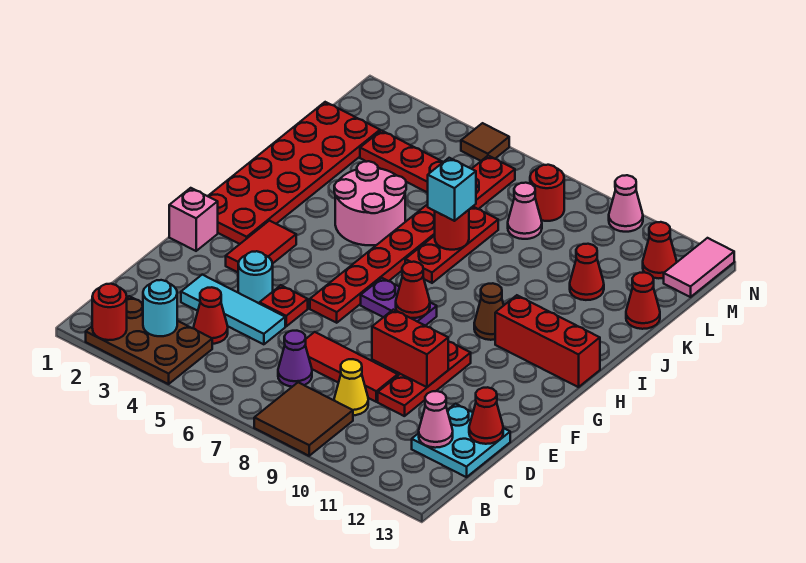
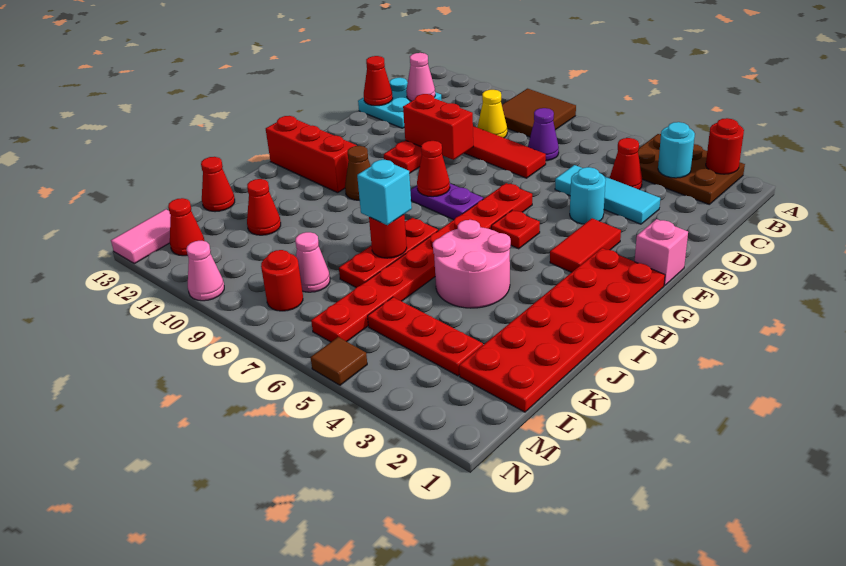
red 1x1 plate [260,285,308,326] -> red 1x1 plate moved to [491,210,540,249]

